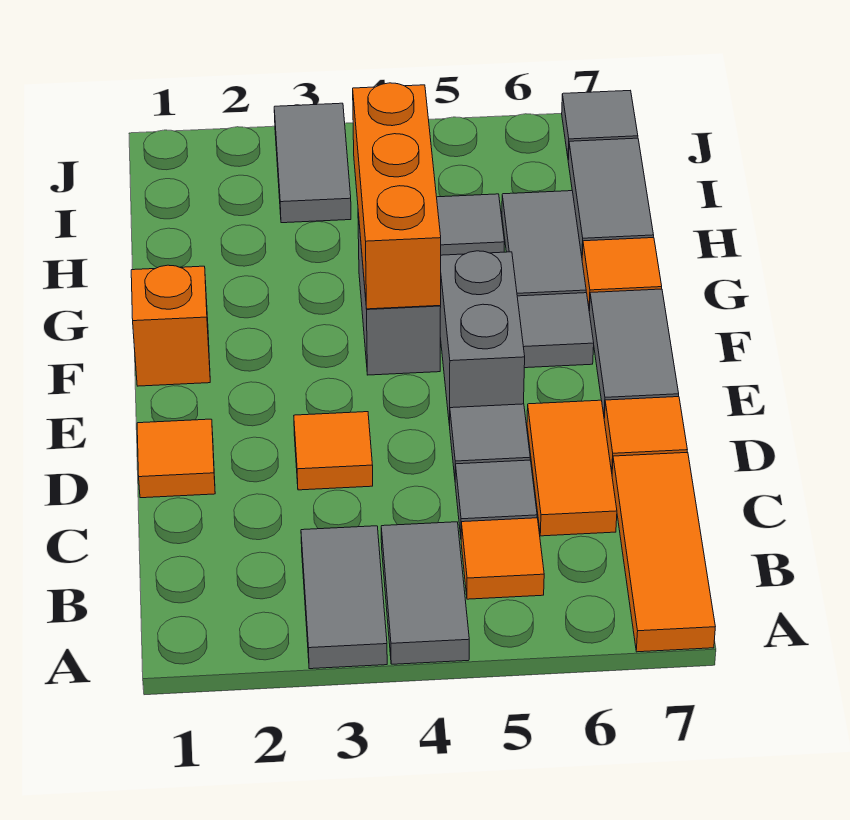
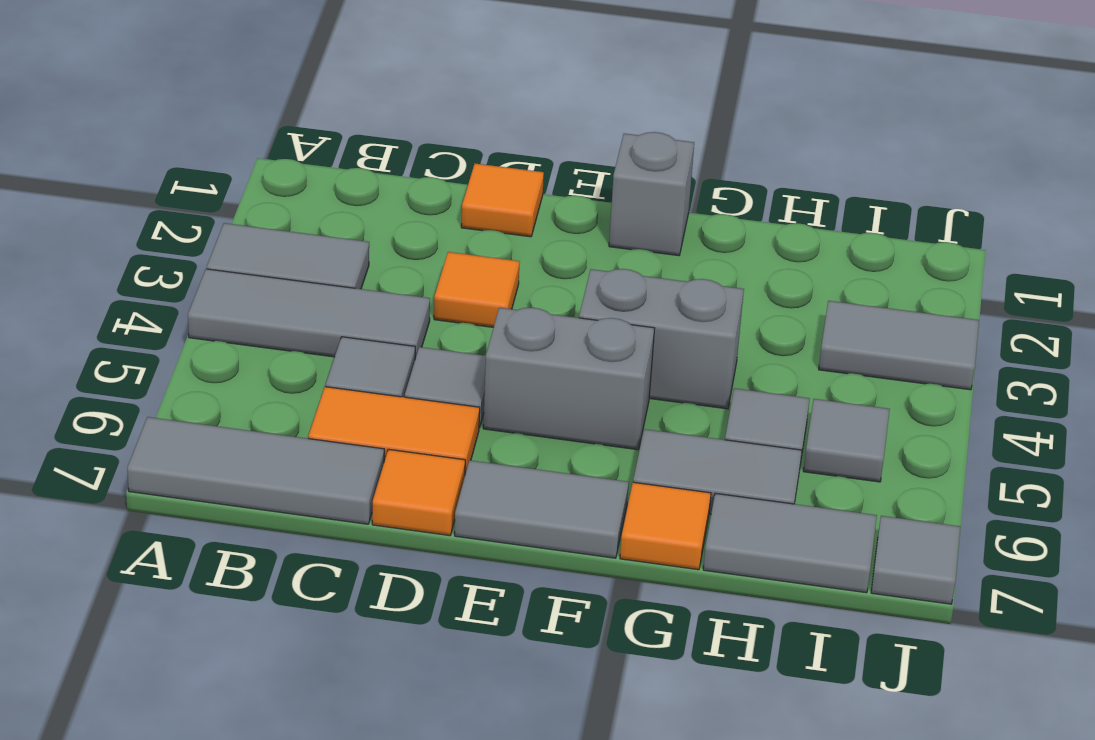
grey 1x2 tile [381,522,469,664] -> grey 1x3 tile [188,269,430,359]
orange 1x3 tile [612,452,715,652] -> grey 1x3 tile [127,417,384,524]
orange 1x1 tile [461,518,544,599] -> none
orange 1x1 brick [131,265,210,386] -> grey 1x1 brick [609,132,694,256]
orange 1x3 brick [353,83,441,309] -> none
grey 1x1 tile [517,293,594,368] -> grey 1x1 tile moved to [804,399,890,482]

